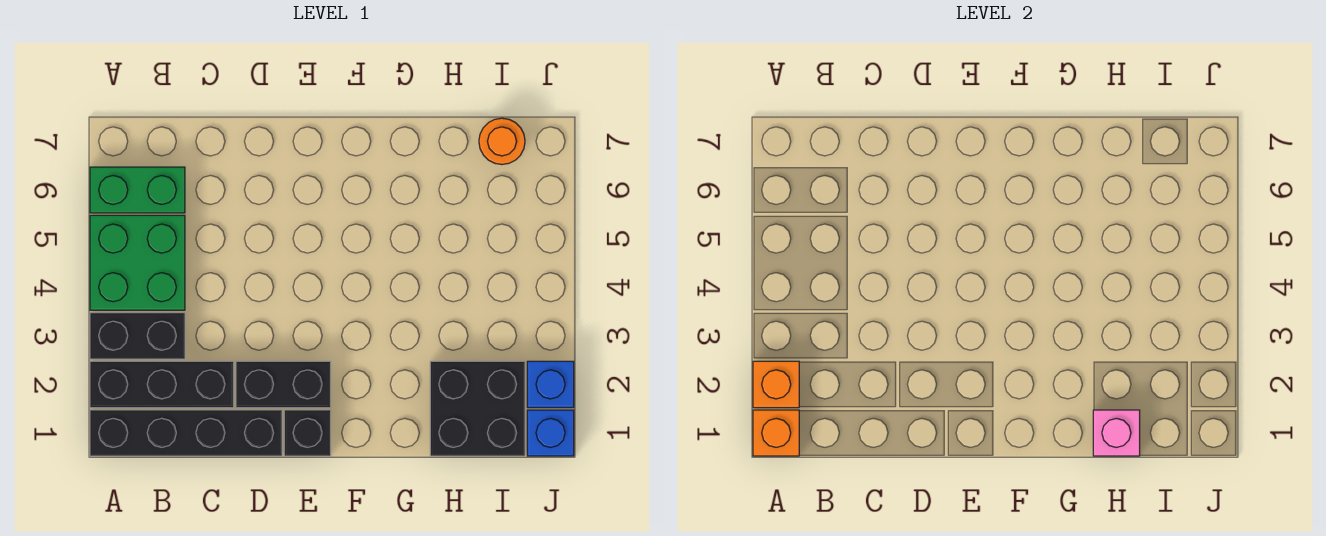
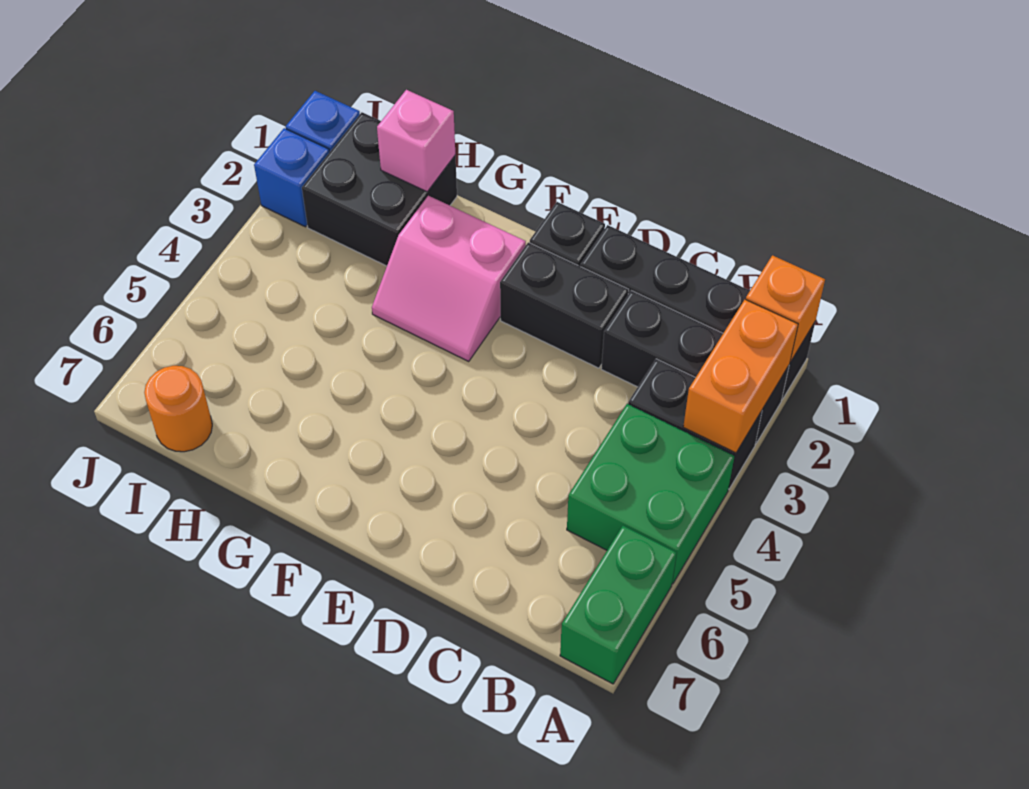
orange 1x1 brick [753,361,799,408] -> orange 1x2 brick [683,299,798,453]
green 1x2 brick [90,167,185,213] -> green 1x2 brick turned to [560,526,677,684]
none -> pink 2x2 slope [372,196,526,361]

